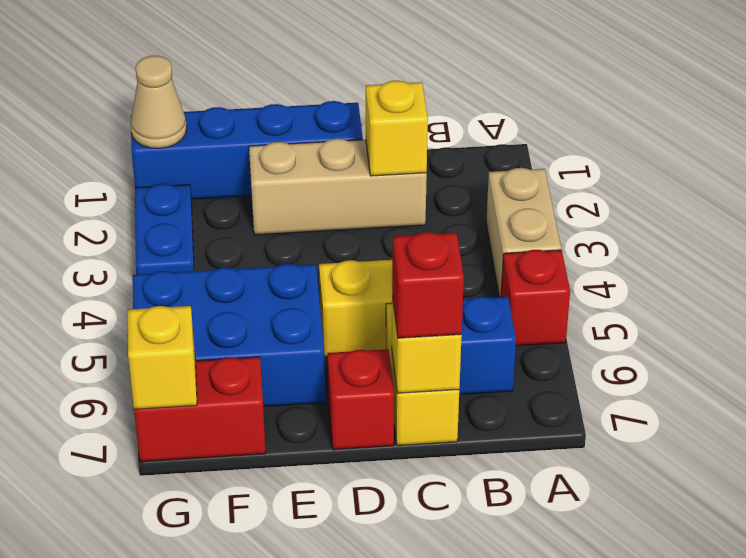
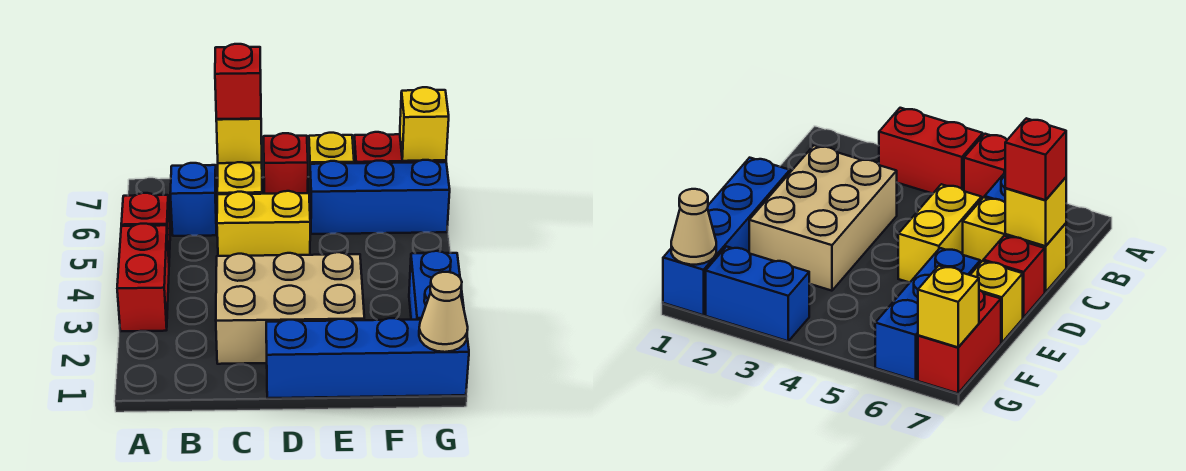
tan 1x2 brick [486,168,561,297] -> red 1x2 brick [117,224,169,331]
tan 1x3 brick [249,139,427,235] -> tan 2x3 brick [216,252,364,364]
yellow 1x1 brick [366,81,428,176] -> yellow 1x1 brick moved to [309,133,354,195]
blue 2x3 brick [133,264,325,407] -> blue 1x3 brick [310,160,450,234]
blue 1x2 plate [135,184,194,274] -> blue 1x2 brick [409,251,464,320]

